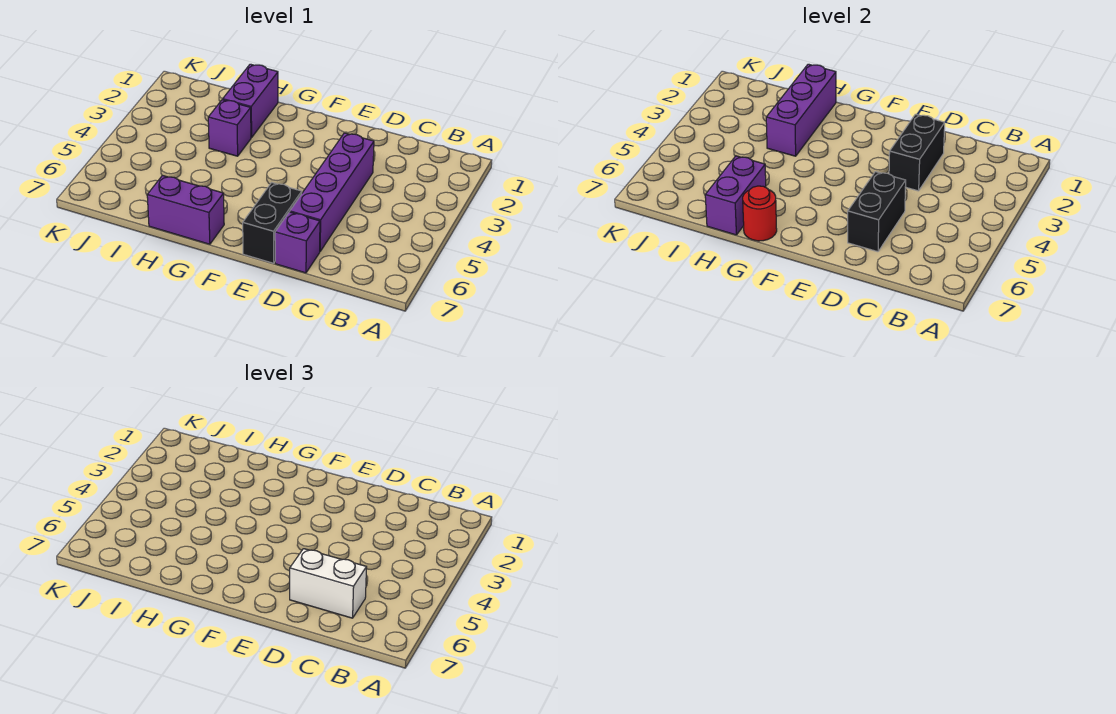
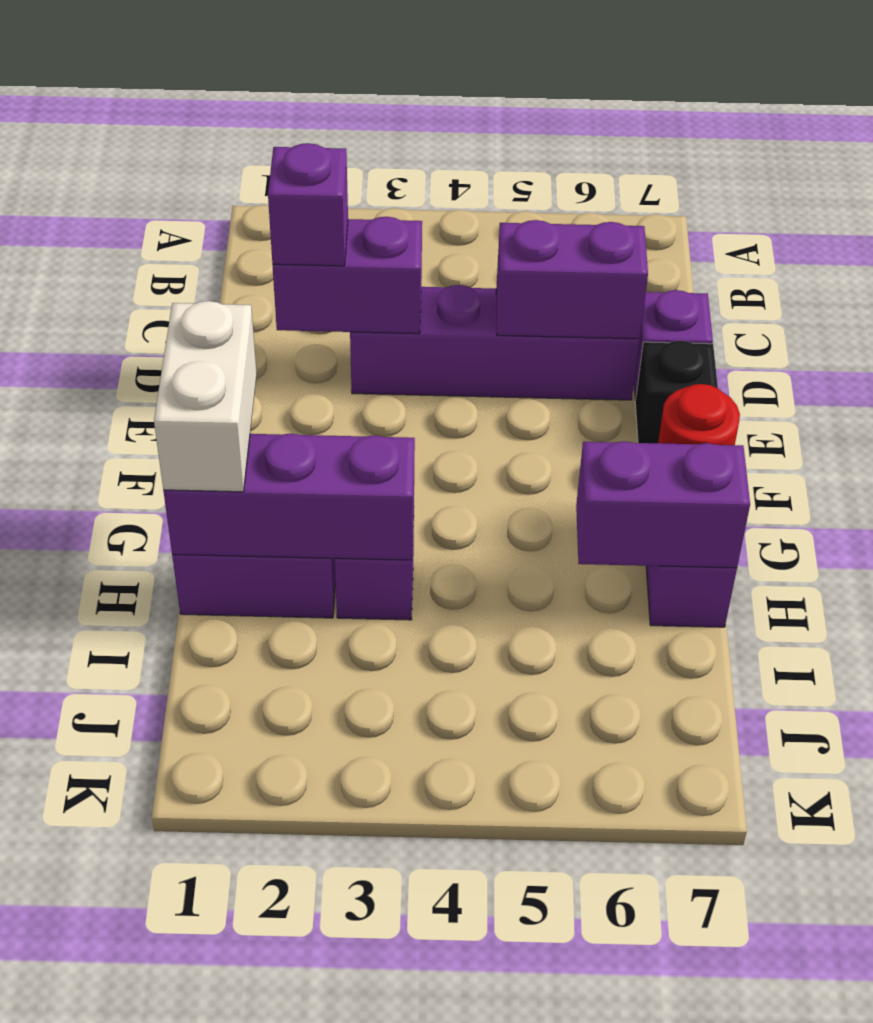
white 1x2 brick [290,549,367,618] -> white 1x2 brick moved to [154,301,257,492]
black 1x2 brick [889,114,945,191] -> purple 1x2 brick [273,217,422,334]
none -> purple 1x1 brick [268,143,348,266]
black 1x2 brick [848,172,906,252] -> purple 1x2 brick [496,220,648,339]
black 1x2 brick [243,183,302,263] -> black 1x1 brick [635,341,718,443]

